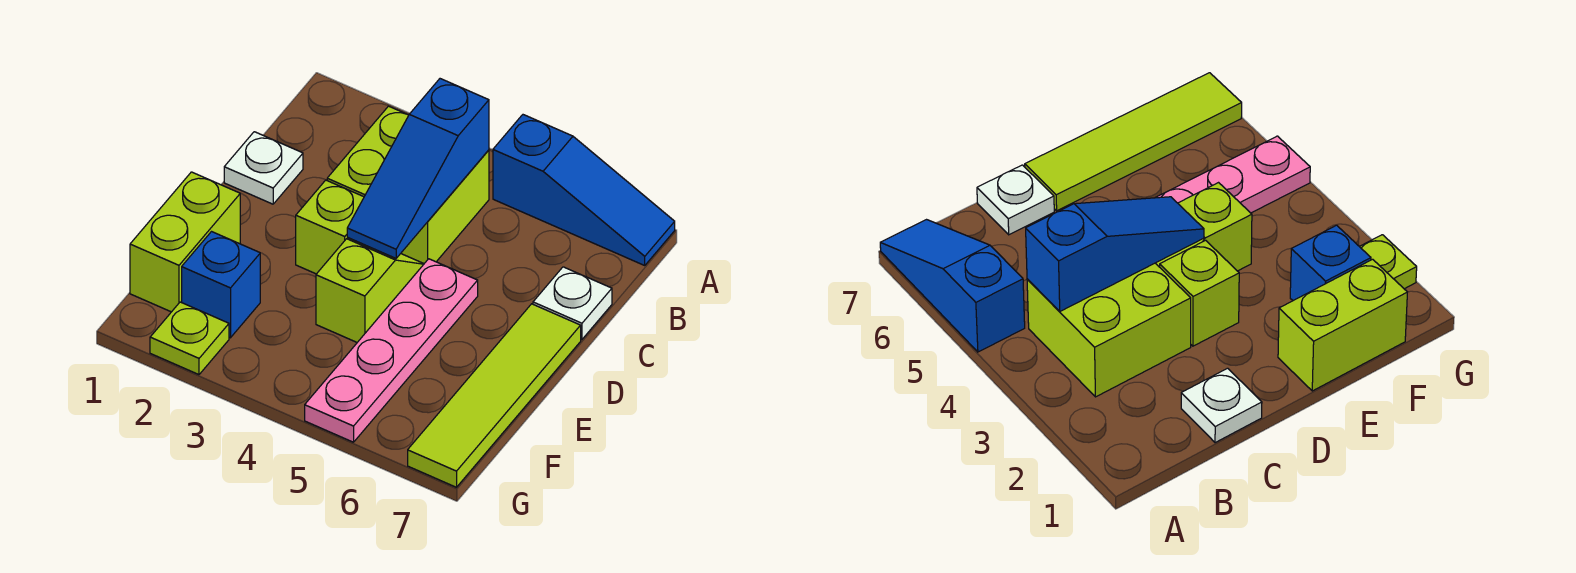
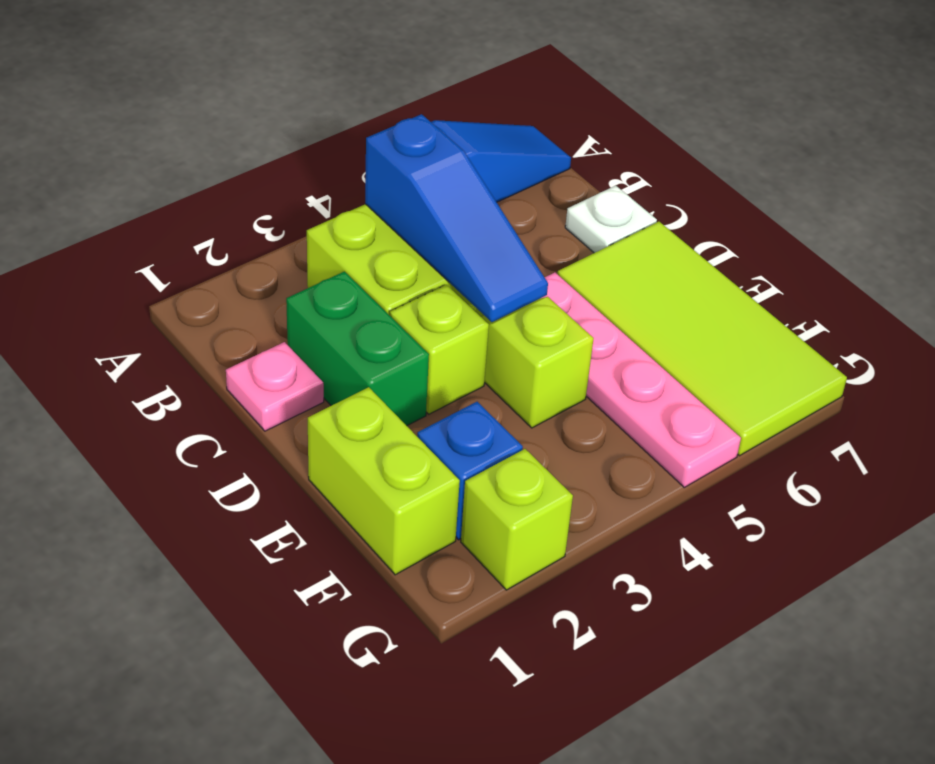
white 1x1 plate [224,132,303,204] -> pink 1x1 plate [226,342,324,431]
none -> green 1x2 brick [286,272,429,426]
lime 1x4 tile [408,304,581,487] -> lime 2x4 tile [557,222,847,456]
lime 1x1 plate [150,302,229,375] -> lime 1x1 brick [461,449,573,590]

